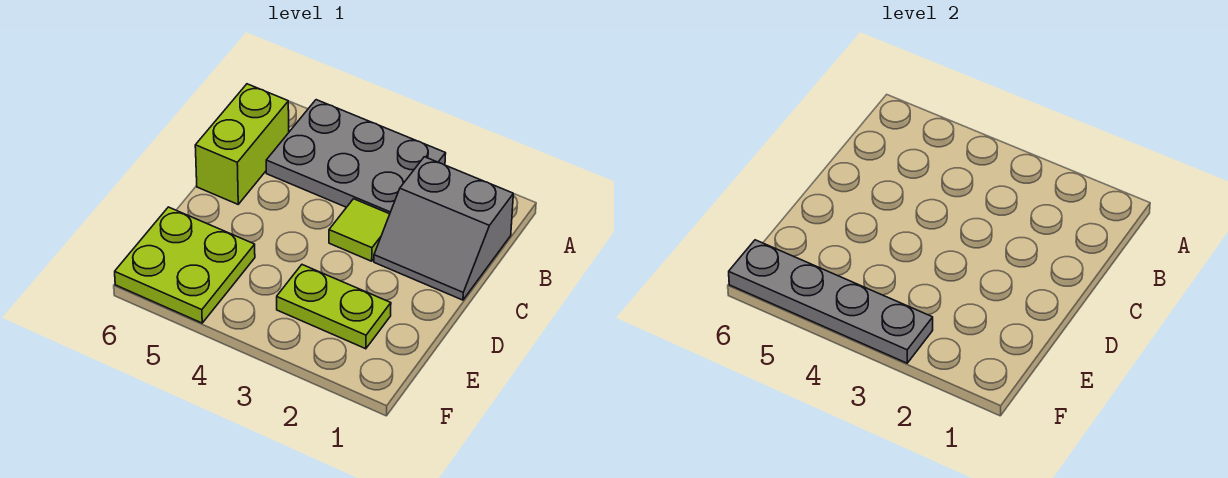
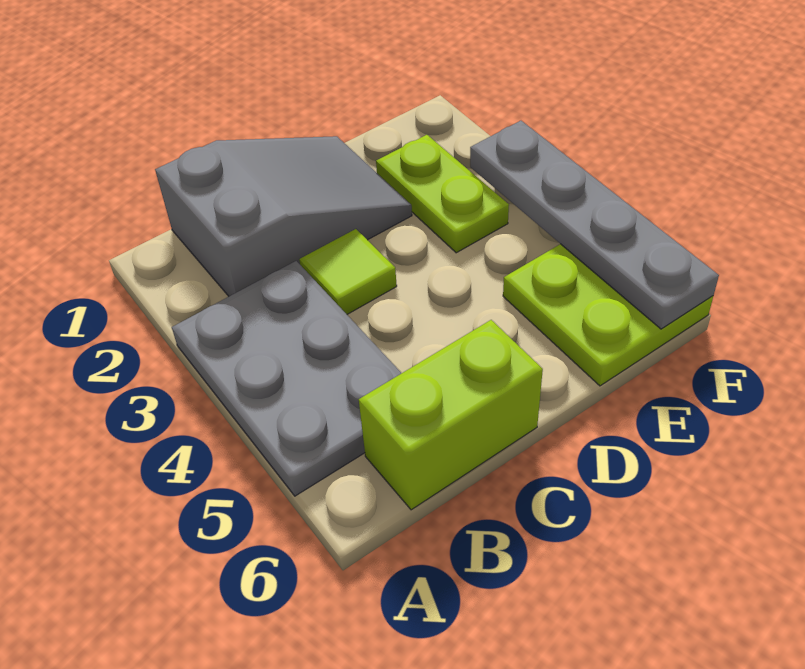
grey 2x2 slope [374,157,513,300] -> grey 2x3 slope [155,136,412,296]

